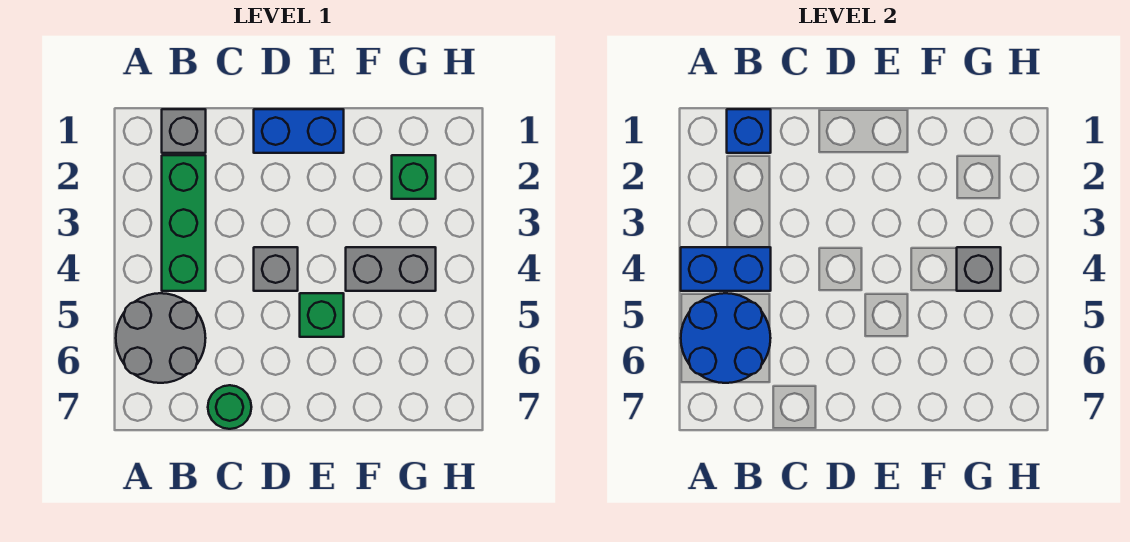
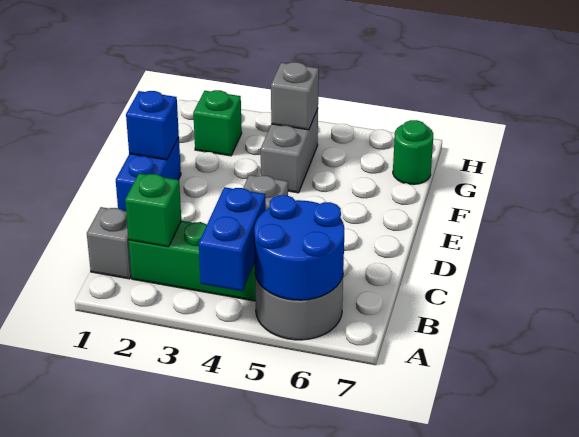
blue 1x1 brick [727,109,771,153] -> blue 1x1 brick moved to [126,91,179,160]
green 1x1 round brick [208,385,251,429] -> green 1x1 round brick moved to [393,120,433,185]
green 1x1 brick [300,293,344,337] -> green 1x1 brick moved to [125,173,181,247]

